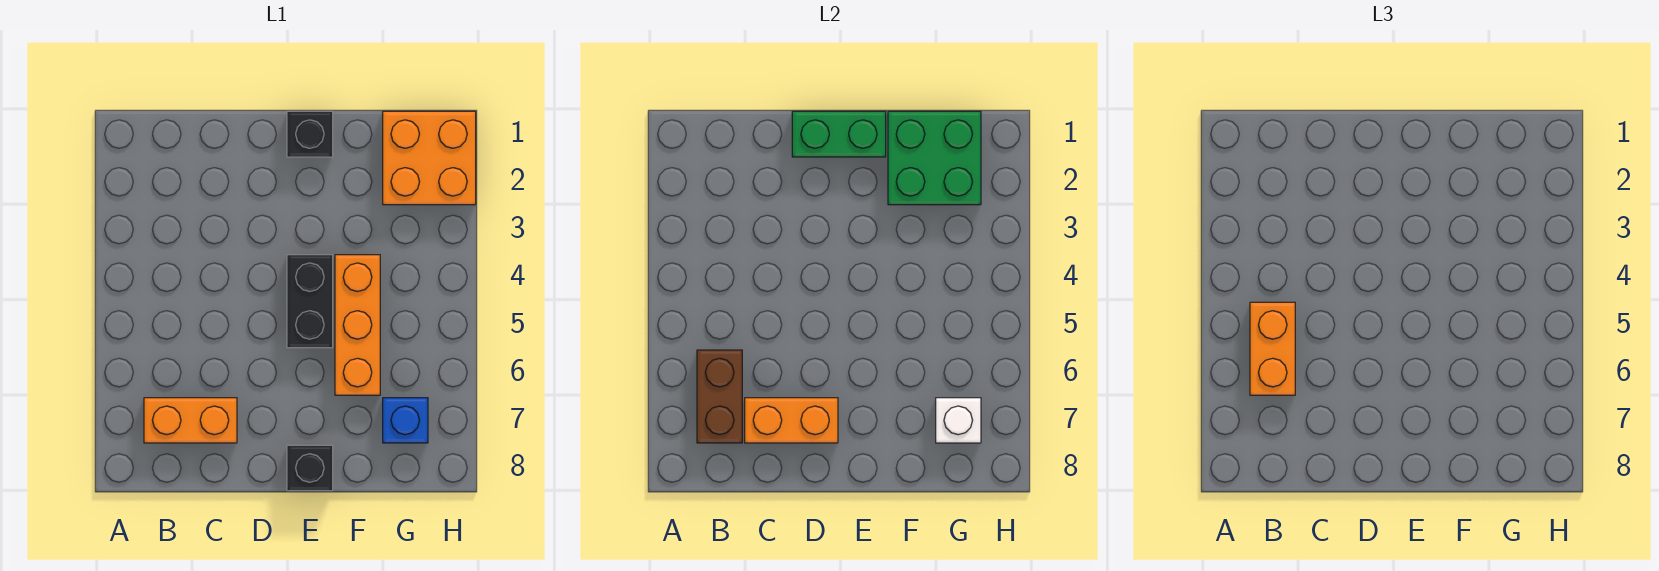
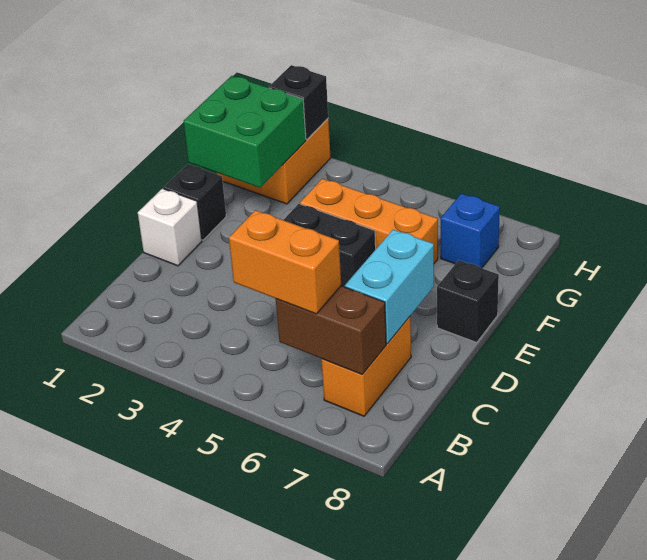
orange 1x2 brick [745,398,838,443] -> cyan 1x2 brick [345,230,434,344]
green 1x2 brick [792,111,886,157] -> none
white 1x1 brick [936,398,981,443] -> white 1x1 brick moved to [138,189,202,266]
none -> black 1x1 brick [269,65,328,140]

